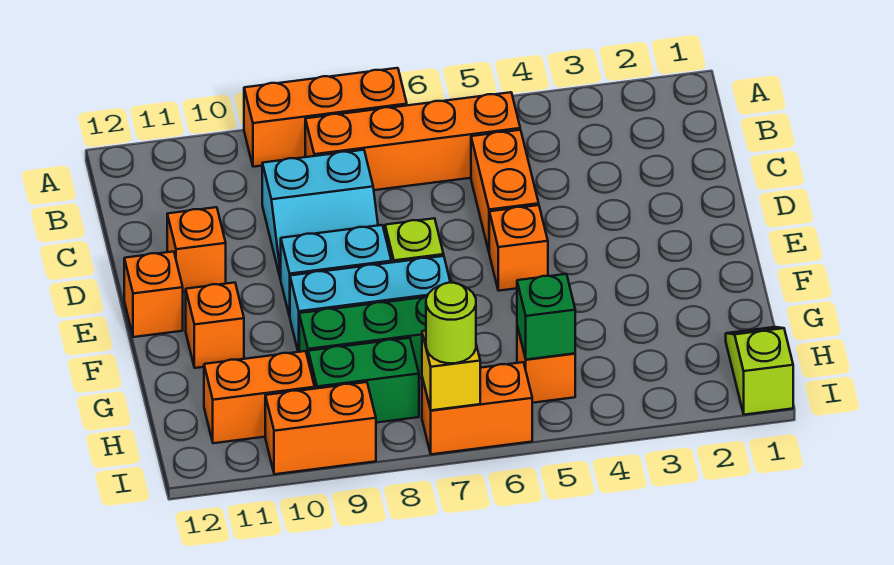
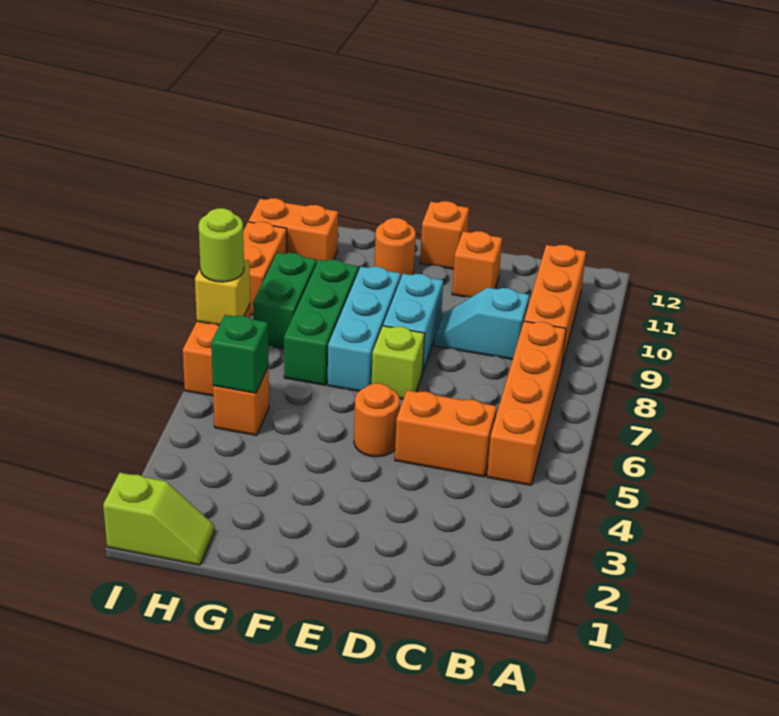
orange 1x3 brick [244,68,407,167] -> orange 1x3 brick moved to [524,245,586,365]
cyan 2x2 slope [262,150,378,279] -> cyan 1x2 slope [434,288,529,360]
orange 1x1 brick [489,205,548,291] -> orange 1x1 round brick [354,383,400,457]
orange 1x1 brick [186,283,244,368] -> orange 1x1 round brick [375,218,416,277]
orange 1x2 brick [204,351,315,443] -> orange 1x2 brick turned to [249,198,338,262]

